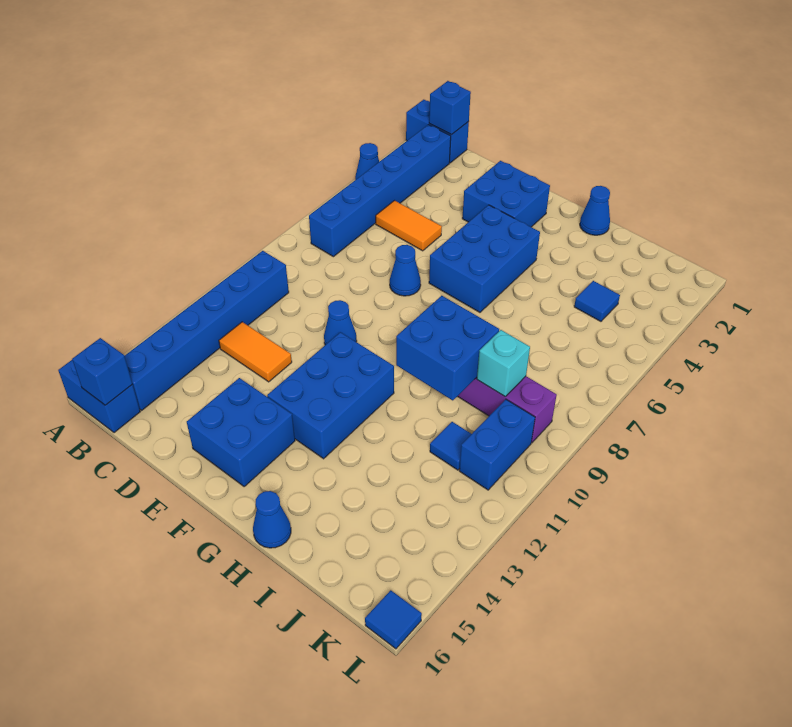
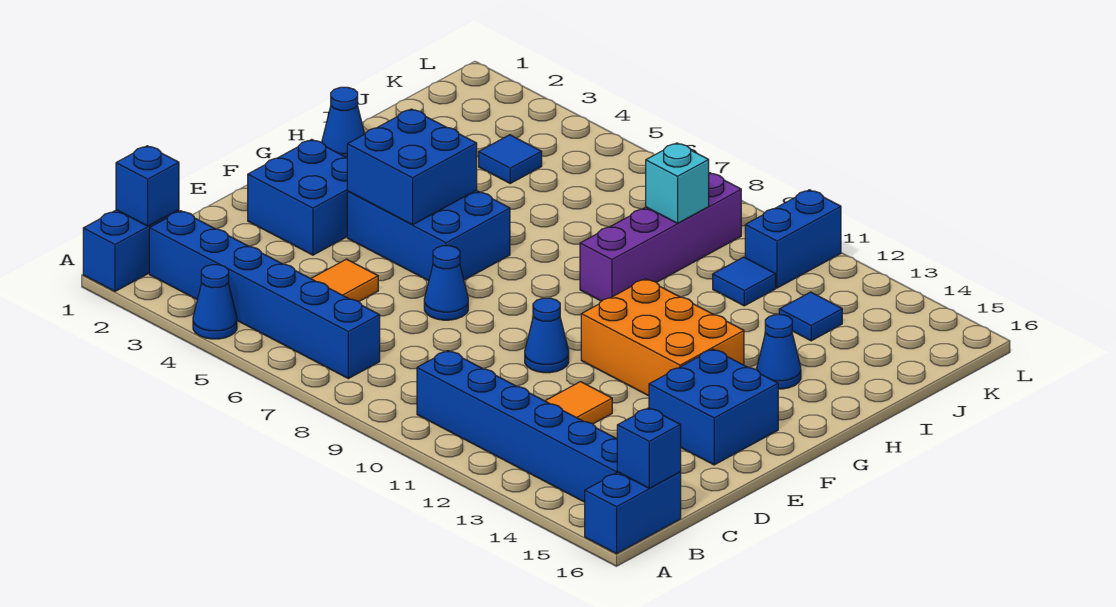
blue 2x3 brick [267,332,394,459] -> orange 2x3 brick [581,279,744,396]
blue 2x2 brick [396,296,499,400] -> blue 2x2 brick moved to [347,109,477,225]
blue 1x1 cone [253,491,291,548] -> blue 1x1 cone moved to [757,315,801,389]
blue 1x2 brick [459,399,535,490] -> blue 1x2 brick turned to [745,190,841,288]
blue 1x1 tile [365,590,422,649] -> blue 1x1 tile moved to [779,292,842,341]

